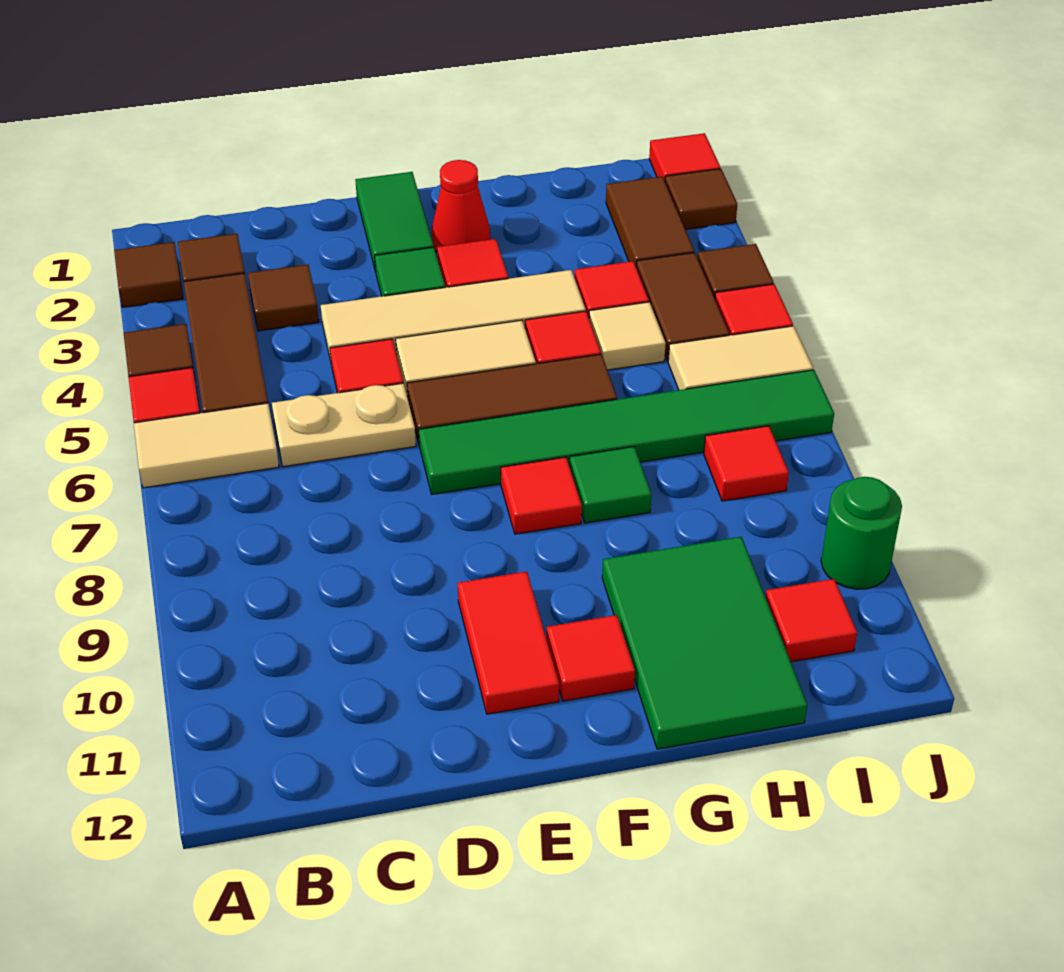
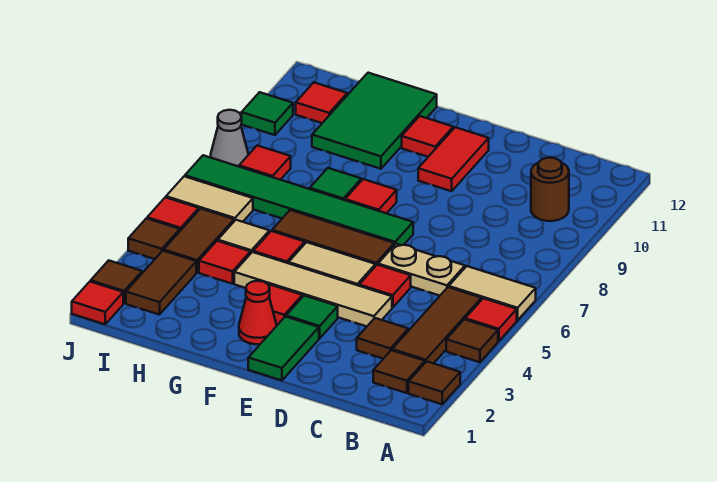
none -> brown 1x1 round brick [531,158,569,221]
none -> grey 1x1 cone [211,110,248,167]
green 1x1 round brick [821,477,902,589] -> green 1x1 tile [241,92,293,135]

